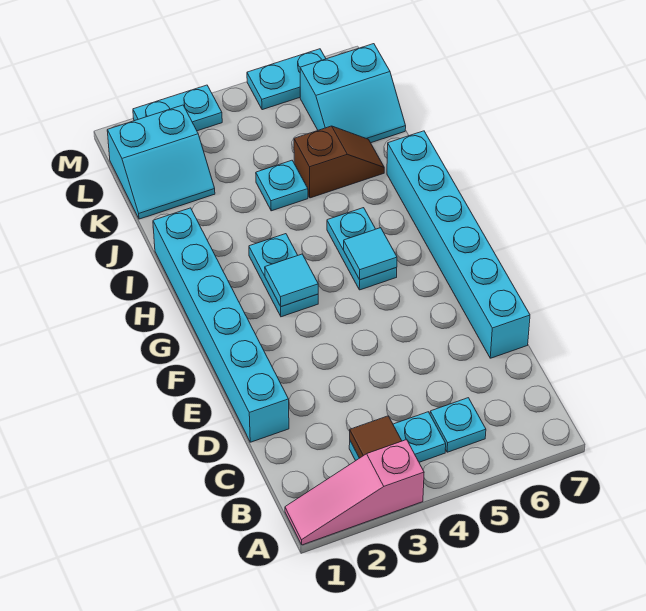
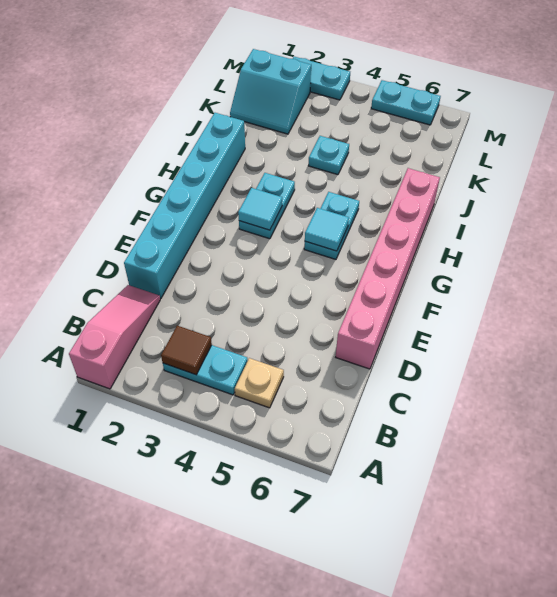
pink 1x3 slope [285,440,424,545] -> pink 1x3 slope turned to [69,285,160,389]
cyan 1x1 plate [430,398,486,452] -> tan 1x1 plate [235,358,284,408]
cyan 1x6 brick [387,131,530,358] -> pink 1x6 brick [336,168,440,369]
brown 1x2 slope [294,126,384,198] -> none
cyan 2x2 slope [300,44,406,143] -> none

